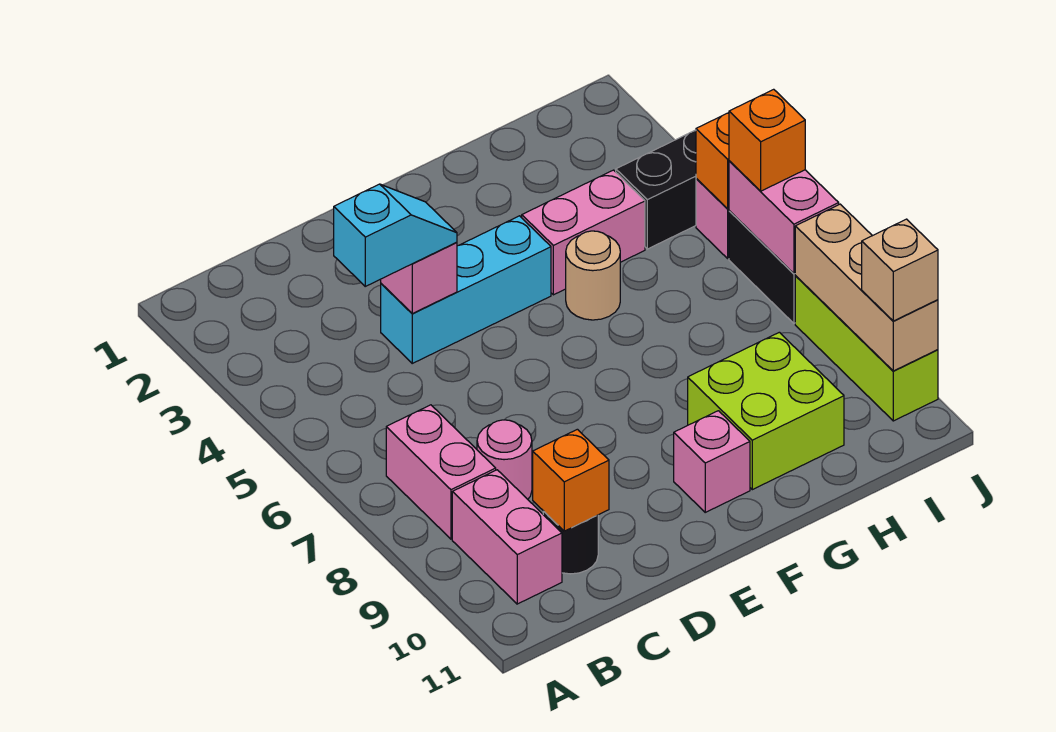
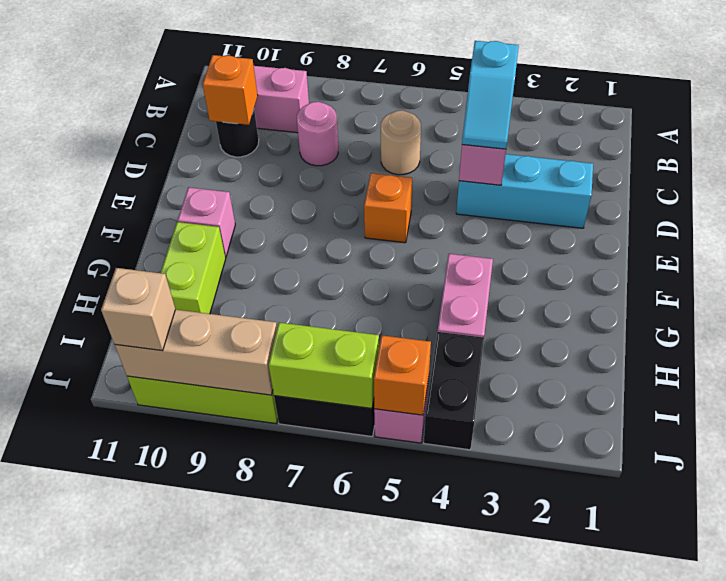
pink 1x2 brick [386,405,496,539] -> none
cyan 1x3 brick [381,216,551,363] -> cyan 1x3 brick turned to [456,154,593,228]
tan 1x1 round brick [566,231,620,320] -> tan 1x1 round brick moved to [381,110,421,175]
lime 2x2 brick [688,332,844,490] -> lime 1x2 brick [160,222,226,314]
pink 1x2 brick [729,161,839,273] -> lime 1x2 brick [269,323,379,408]
orange 1x1 brick [729,89,805,191] -> orange 1x1 brick moved to [364,173,412,243]

